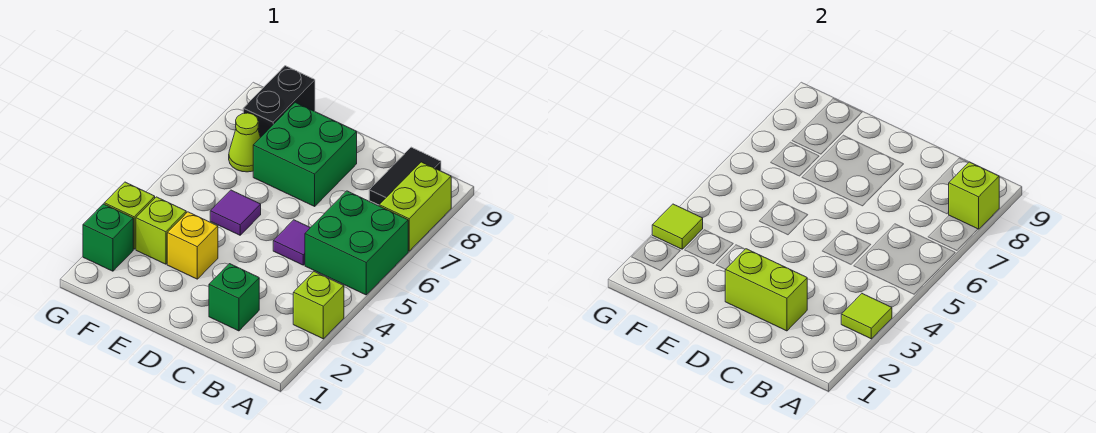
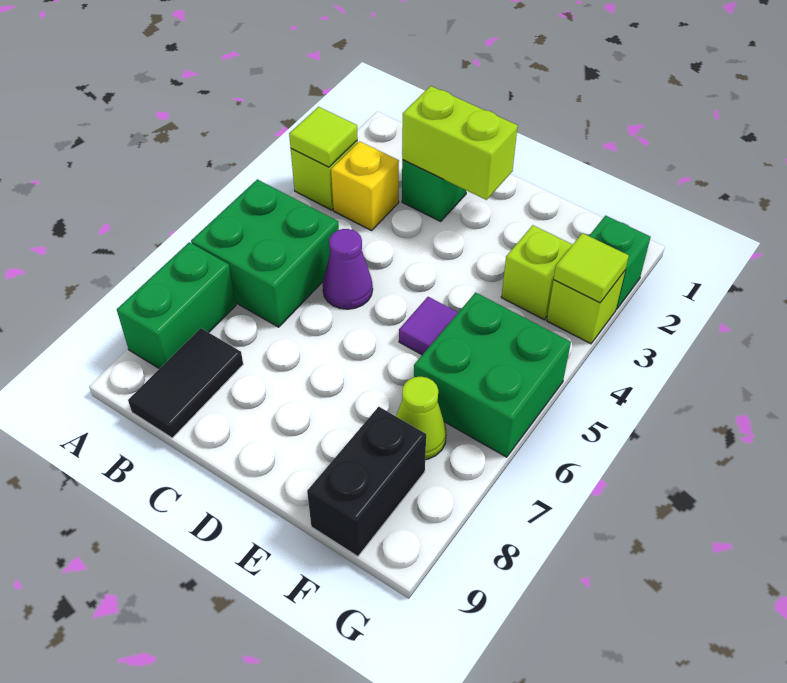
lime 1x2 brick [379,162,451,251] -> green 1x2 brick [117,242,236,369]
lime 1x1 brick [948,162,999,229] -> none
purple 1x1 tile [273,220,310,265] -> purple 1x1 cone [323,229,373,309]
green 2x2 brick [253,102,357,206] -> green 2x2 brick moved to [414,293,571,457]
yellow 1x1 brick [167,212,218,279] -> yellow 1x1 brick moved to [331,141,399,231]

